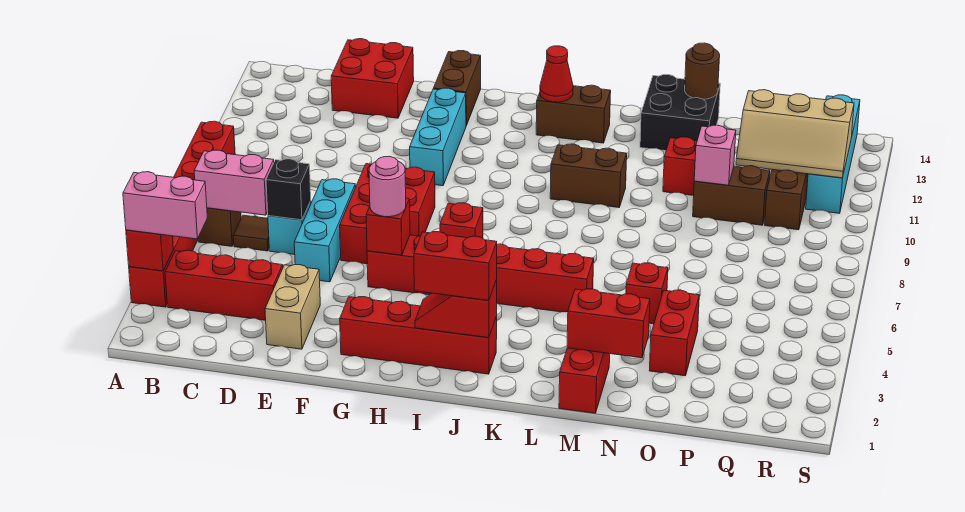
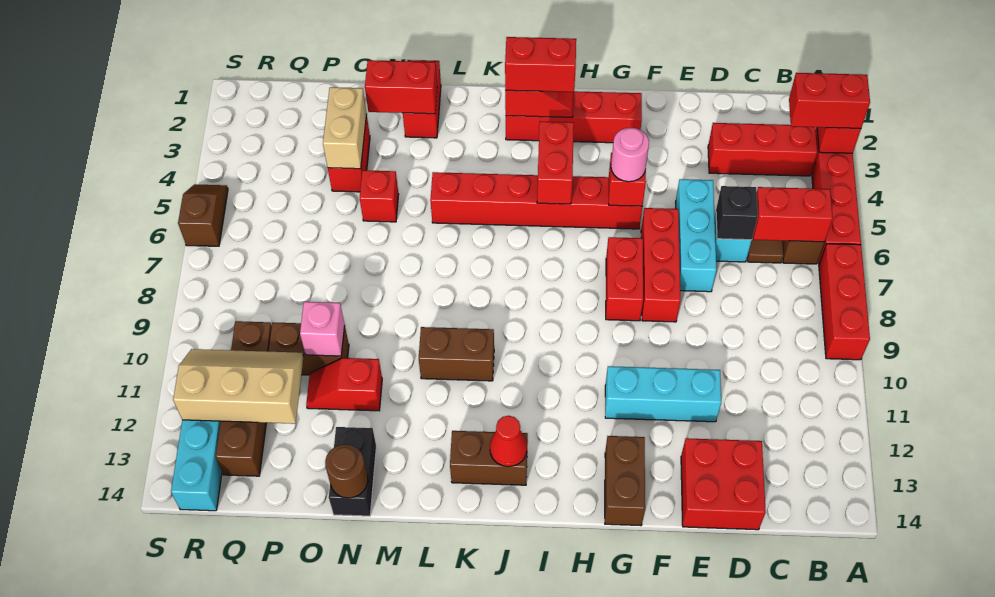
pink 1x2 brick [123,172,207,239] -> red 1x2 brick [789,73,870,128]
pink 1x2 brick [194,150,274,215] -> red 1x2 brick [753,187,833,242]
tan 1x2 brick [265,265,320,349] -> tan 1x2 brick moved to [323,87,367,169]
cyan 1x3 brick [410,88,466,186] -> cyan 1x3 brick turned to [605,366,721,422]
red 1x1 brick [440,203,483,238] -> red 1x2 brick [537,121,574,204]
black 2x2 brick [640,75,720,151] -> black 1x2 brick [329,427,376,516]
none -> brown 1x2 slope [178,184,228,246]

